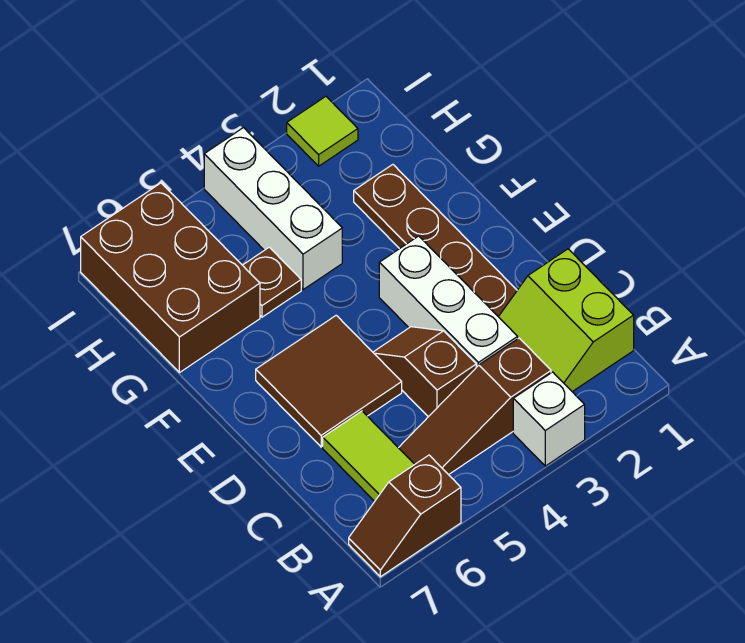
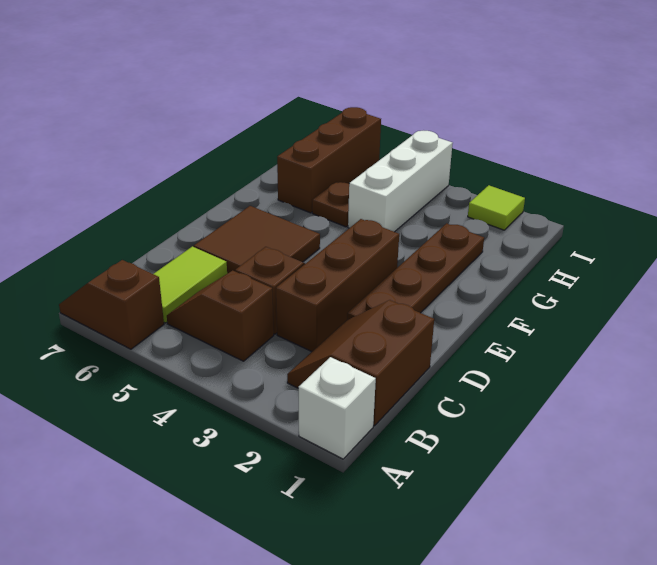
white 1x1 brick [513,372,585,466] -> white 1x1 brick moved to [298,357,376,459]
lime 2x2 slope [499,249,634,392] -> brown 2x2 slope [287,300,434,426]
brown 1x3 slope [399,338,551,475] -> brown 1x2 slope [167,271,274,361]
white 1x3 brick [379,236,518,367] -> brown 1x3 brick [276,219,399,352]
brown 2x3 brick [81,183,260,373] -> brown 1x3 brick [277,107,381,213]

